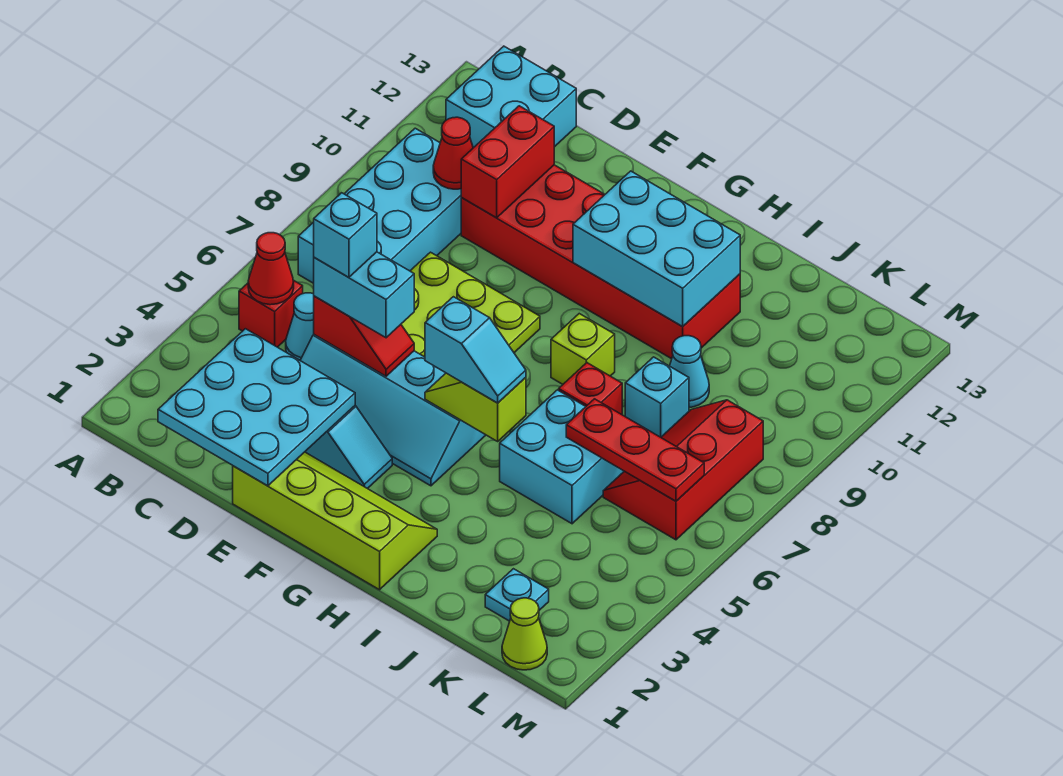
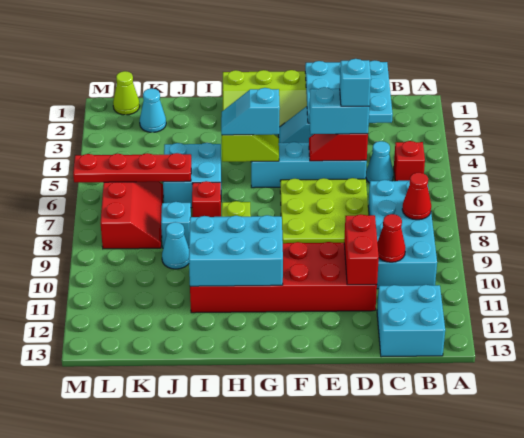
red 1x1 cone [248,233,294,305] -> red 1x1 cone moved to [402,173,431,220]
red 1x3 plate [566,399,704,501] -> red 1x4 plate [73,153,191,182]
cyan 1x1 plate [485,569,549,621] -> cyan 1x1 cone [140,88,166,132]

